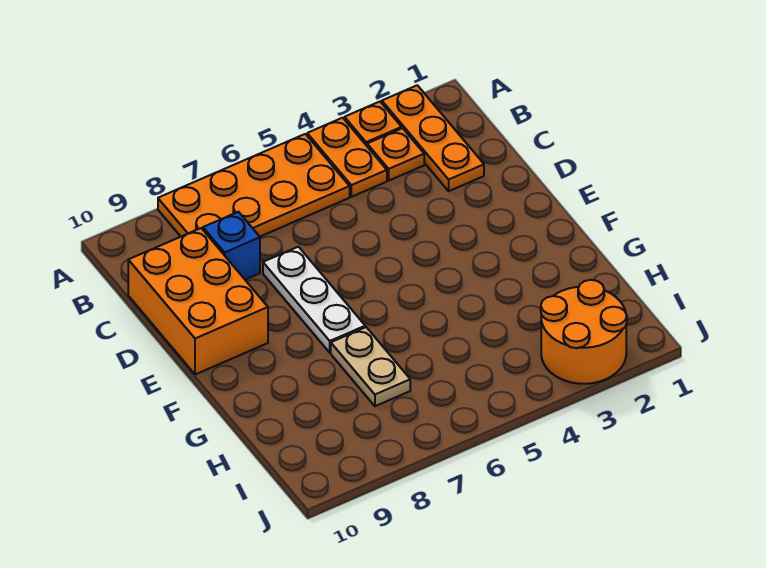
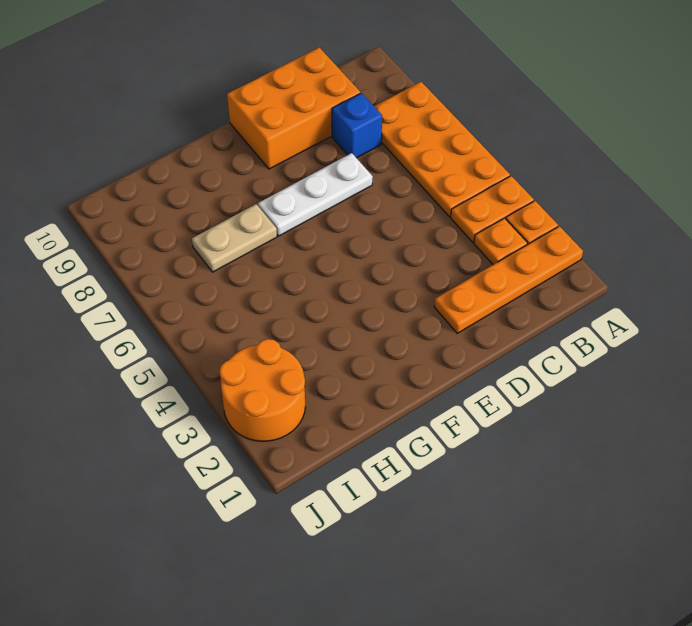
orange 1x3 plate [382,85,484,191] -> orange 1x4 plate [434,226,583,333]

